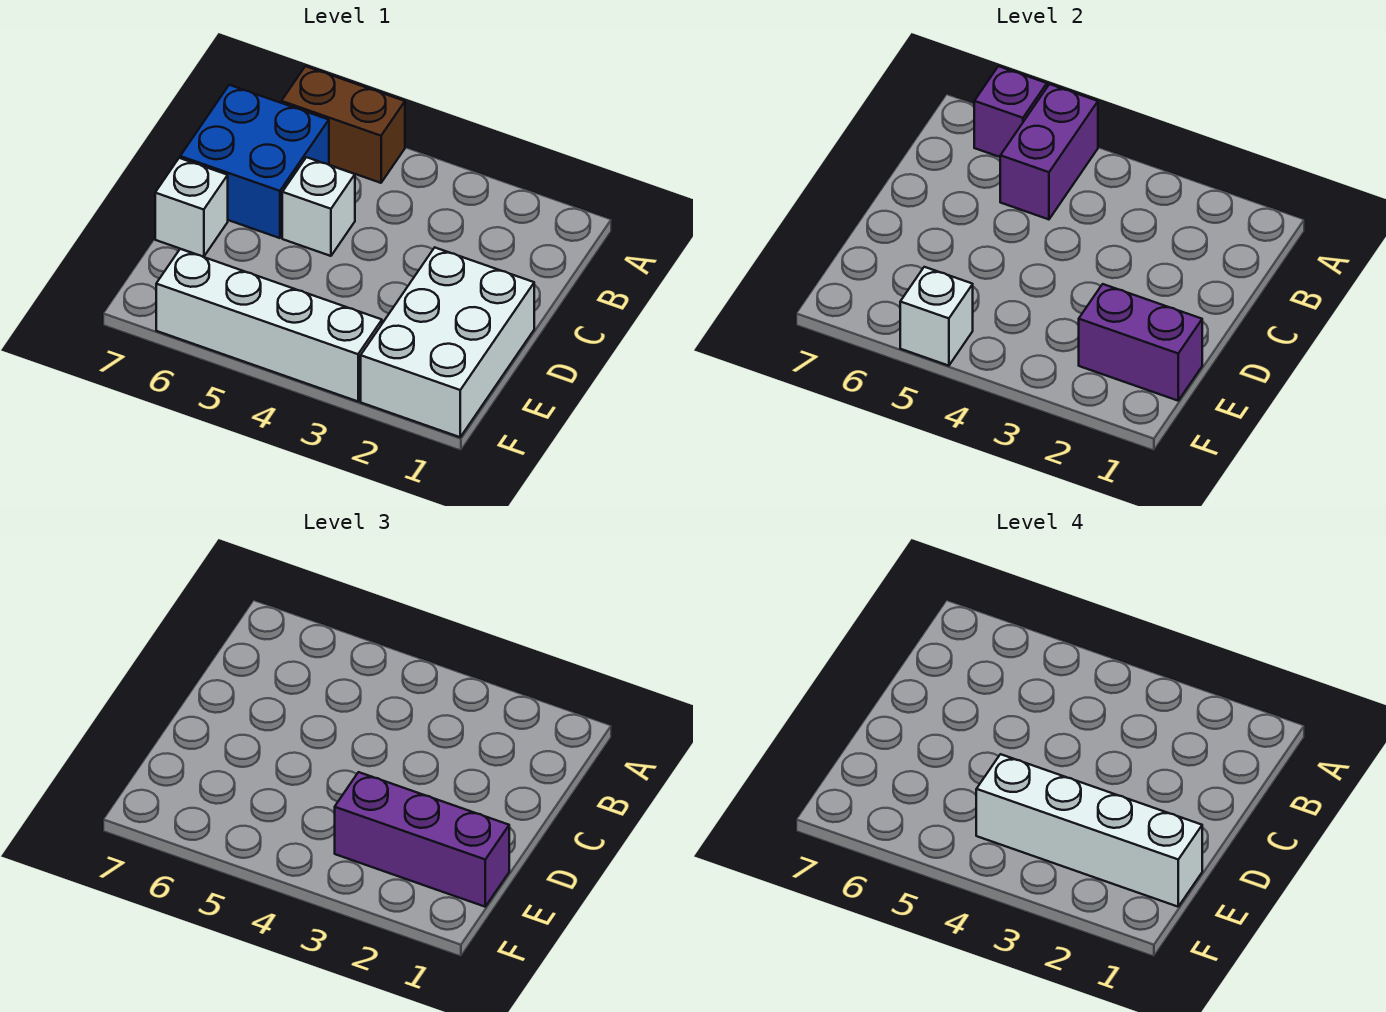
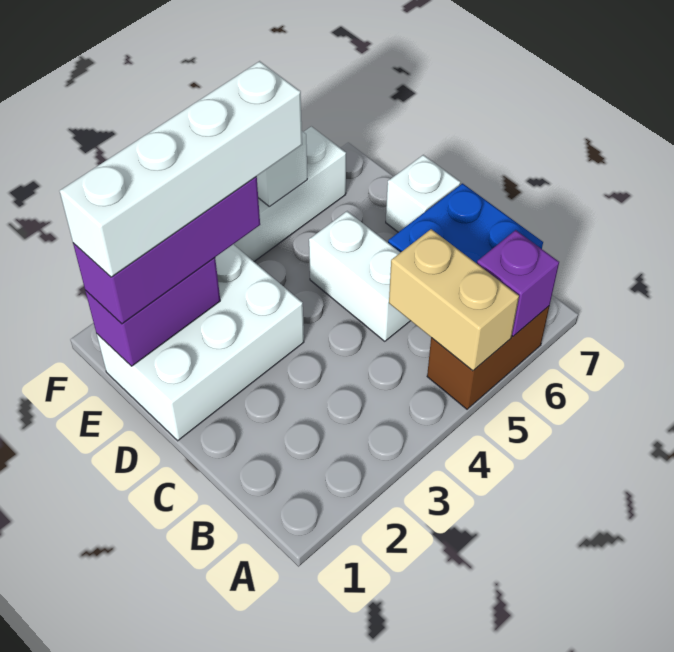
purple 1x2 brick [1000,84,1098,219] -> tan 1x2 brick [389,229,519,371]
white 1x1 brick [282,157,355,256] -> white 1x2 brick [309,211,410,341]
white 2x3 brick [361,248,534,437] -> white 2x3 brick turned to [97,244,304,441]

